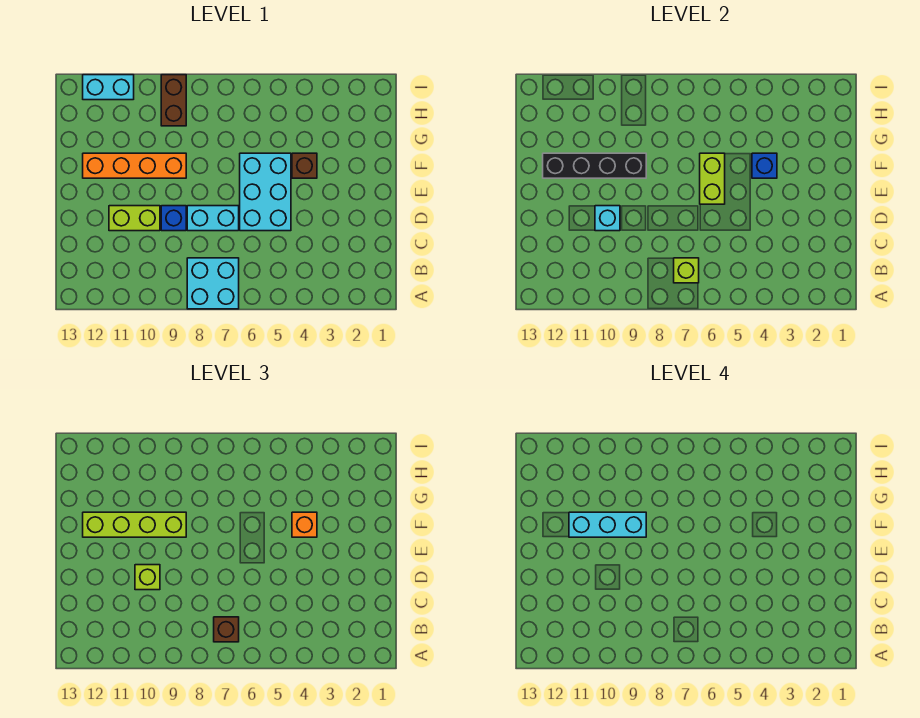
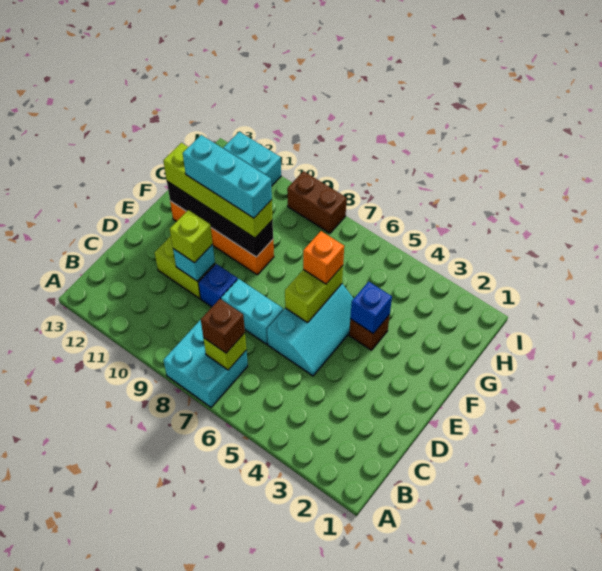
cyan 2x3 brick [240,153,291,231] -> cyan 2x3 slope [267,284,354,376]
orange 1x1 brick [292,512,317,537] -> orange 1x1 brick moved to [303,231,344,284]
brown 1x2 brick [161,75,186,126] -> brown 1x2 brick turned to [287,171,347,233]

